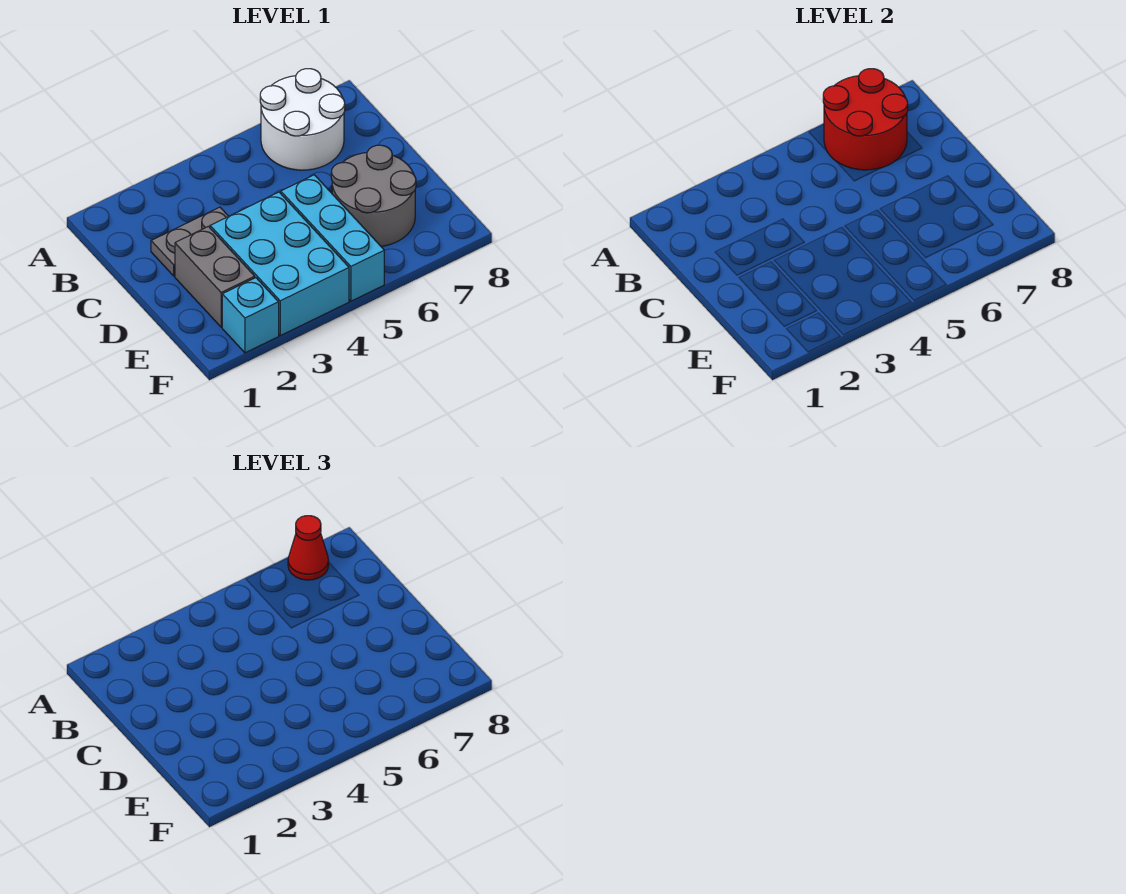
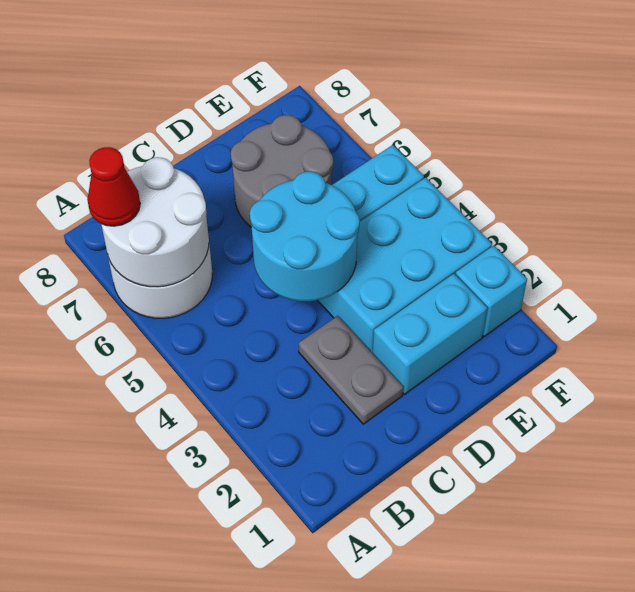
red 2x2 round brick [823,69,908,170] -> white 2x2 round brick [101,157,209,287]
none -> cyan 2x2 round brick [250,172,360,301]
grey 1x2 brick [175,226,255,327] -> cyan 1x2 brick [373,274,487,394]

